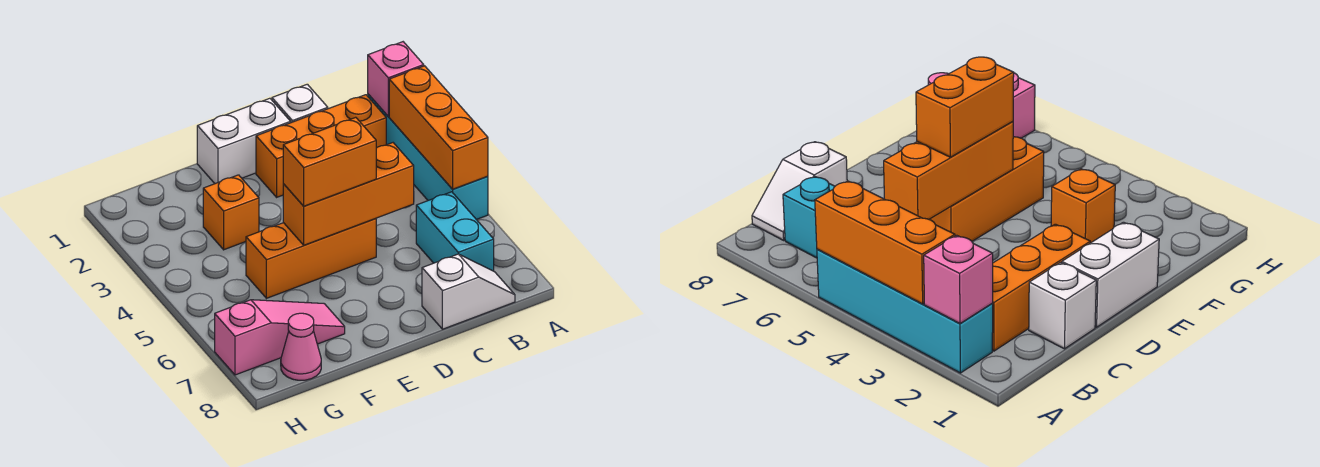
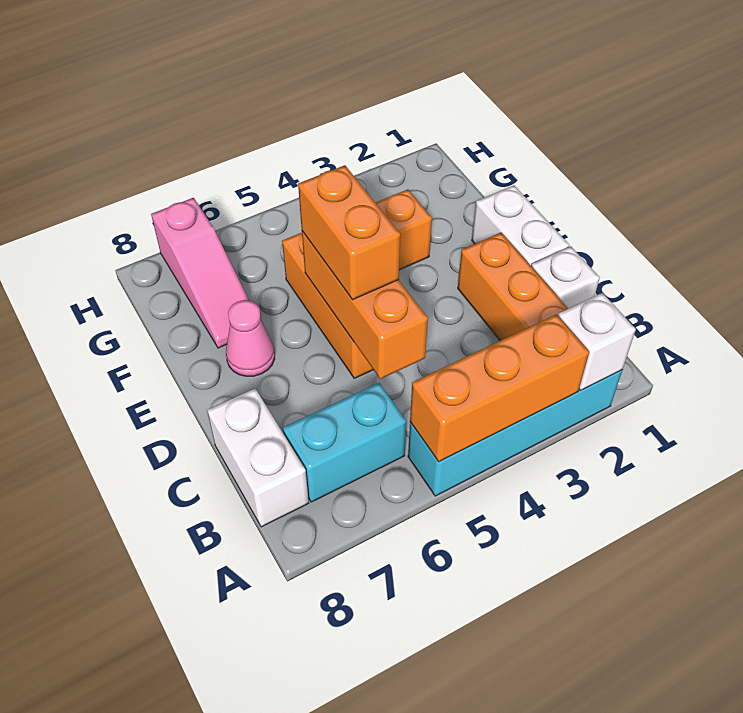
pink 1x1 brick [368,42,424,116] -> white 1x1 brick [558,293,636,390]
white 1x2 slope [422,254,515,329] -> white 1x2 brick [207,389,309,527]
pink 1x1 cone [281,313,321,380] -> pink 1x1 cone moved to [226,300,275,376]

